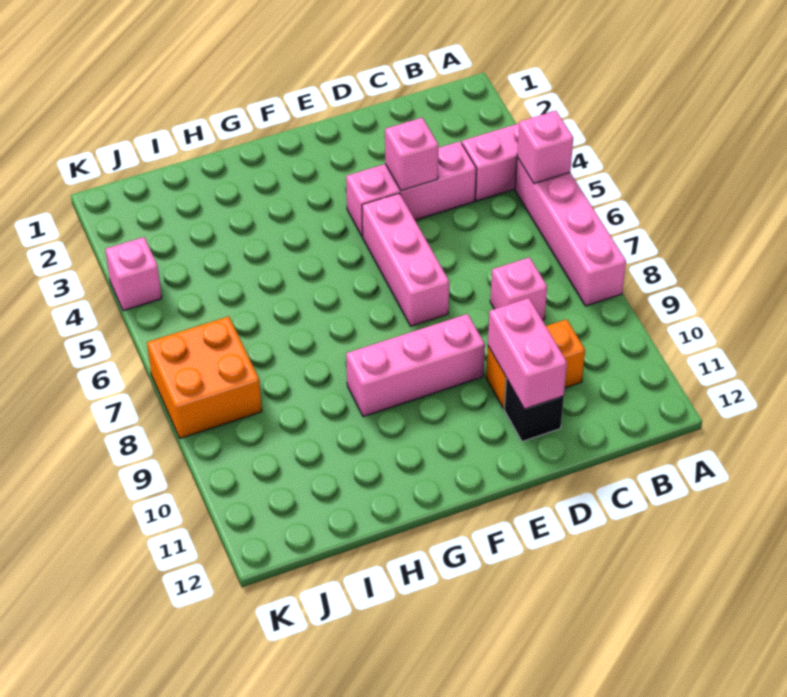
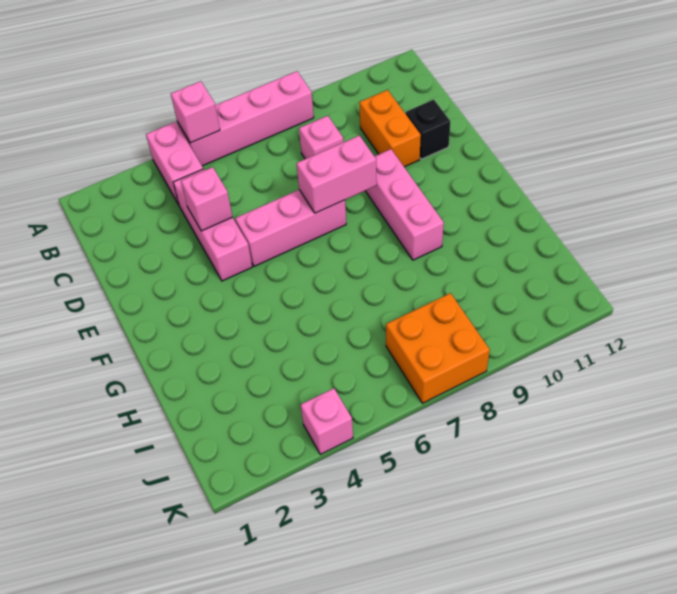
pink 1x2 brick [488,298,567,409] -> pink 1x2 brick moved to [296,136,377,213]

